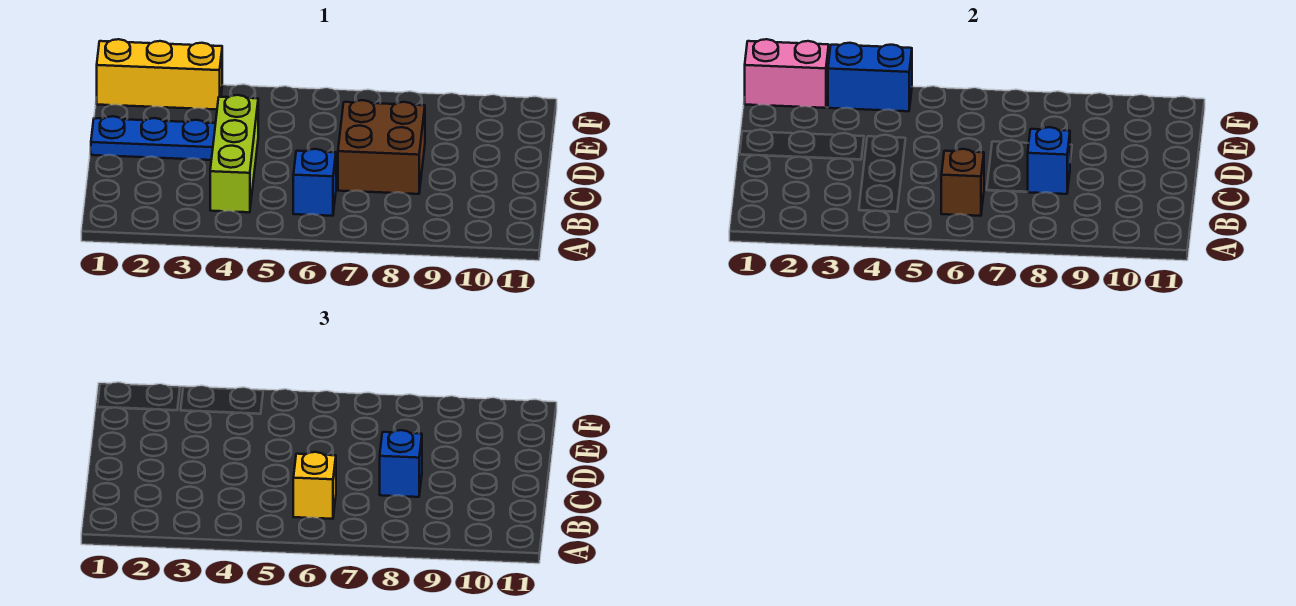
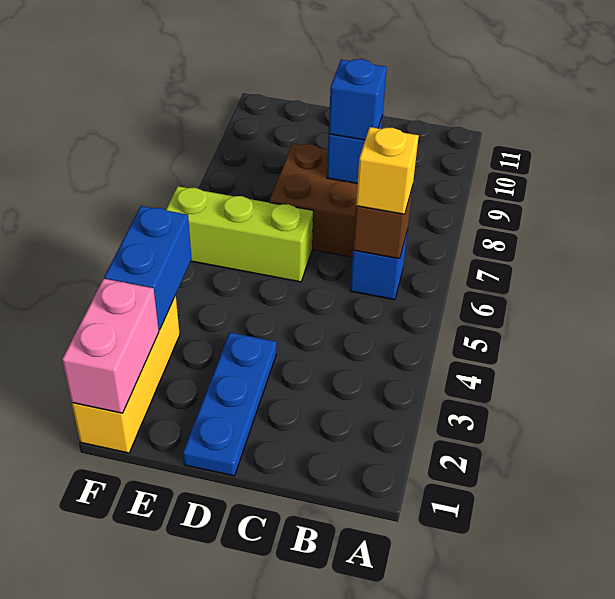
lime 1x3 brick [210,95,258,212] -> lime 1x3 brick moved to [166,186,313,282]

